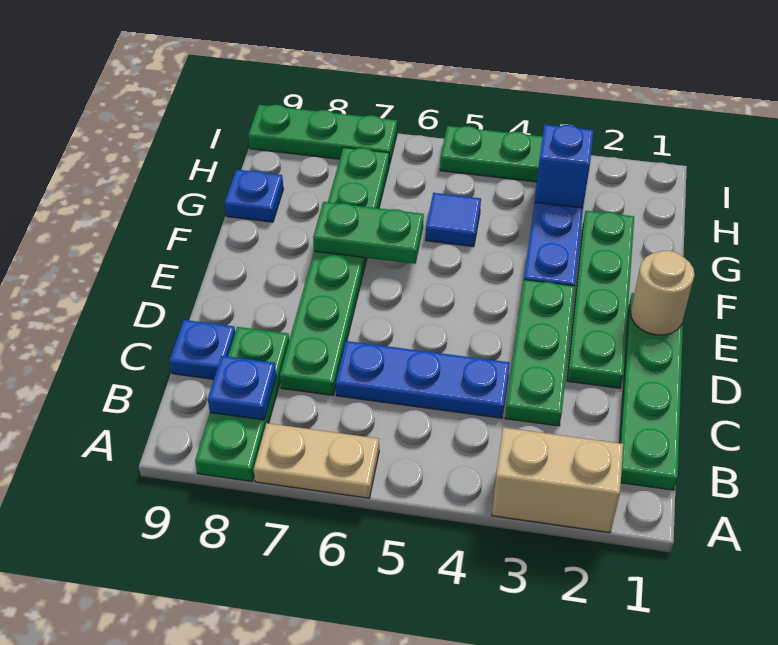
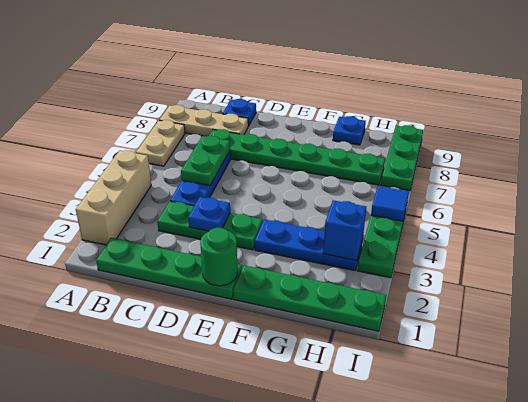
tan 1x2 brick [492,428,623,533] -> tan 1x3 brick [76,150,151,245]
green 1x3 plate [195,327,289,481] -> tan 1x3 plate [160,105,248,137]
blue 1x1 plate [208,356,276,420] -> blue 1x1 plate moved to [188,197,230,231]
green 1x4 plate [567,211,634,388] -> green 1x4 plate moved to [233,266,386,331]
tan 1x1 round brick [631,251,695,335] -> green 1x1 round brick [200,228,238,286]
green 1x2 plate [313,202,424,264] -> green 1x2 plate moved to [181,136,230,185]
blue 1x1 tile [426,193,481,247] -> blue 1x1 tile moved to [371,186,409,221]

